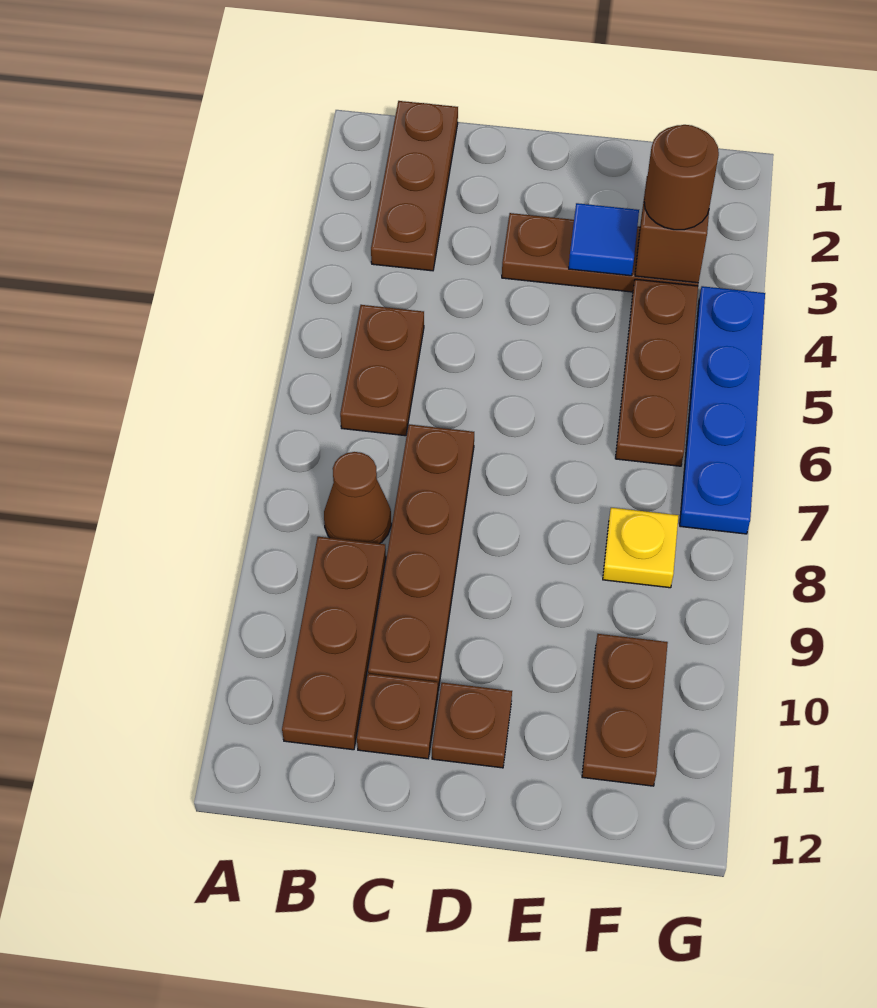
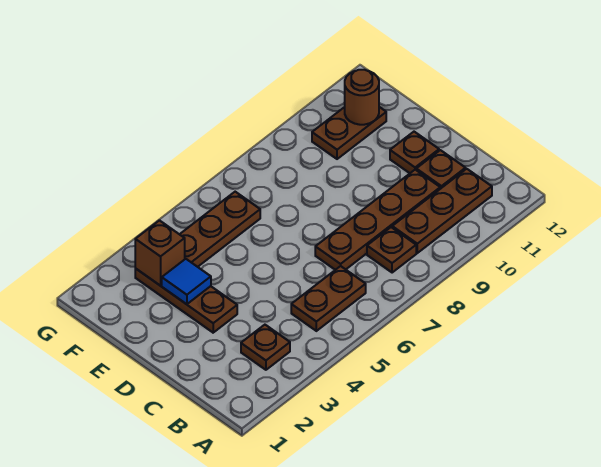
brown 1x3 plate [371,101,458,271] -> brown 1x1 plate [241,325,290,370]
brown 1x1 cone [324,452,391,544] -> brown 1x1 plate [367,227,416,273]
brown 1x1 round brick [644,125,719,230] -> brown 1x1 round brick moved to [345,70,379,125]
yellow 1x1 plate [603,508,679,588] -> none
blue 1x4 plate [680,286,765,534] -> none

